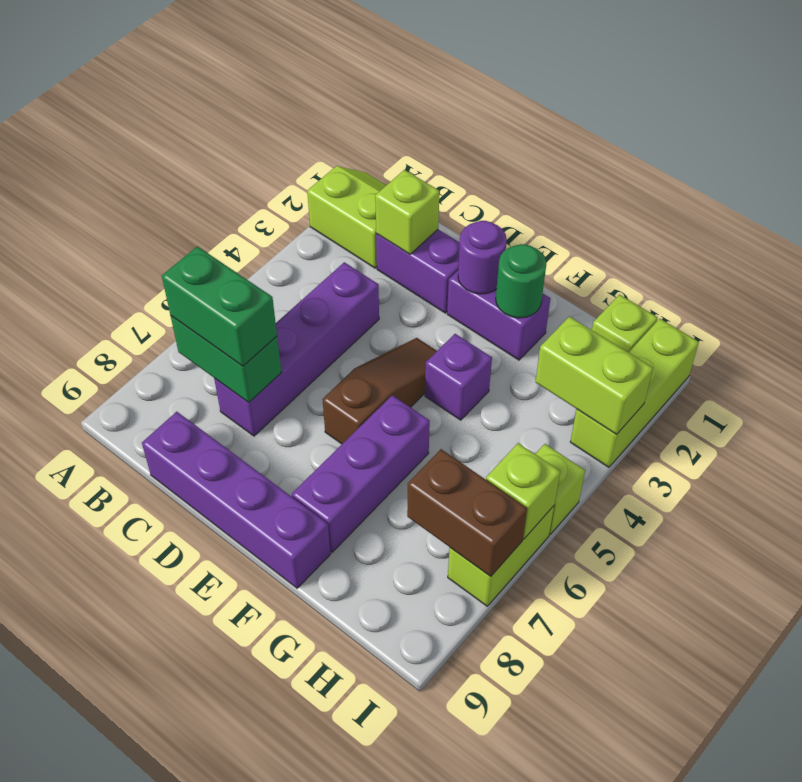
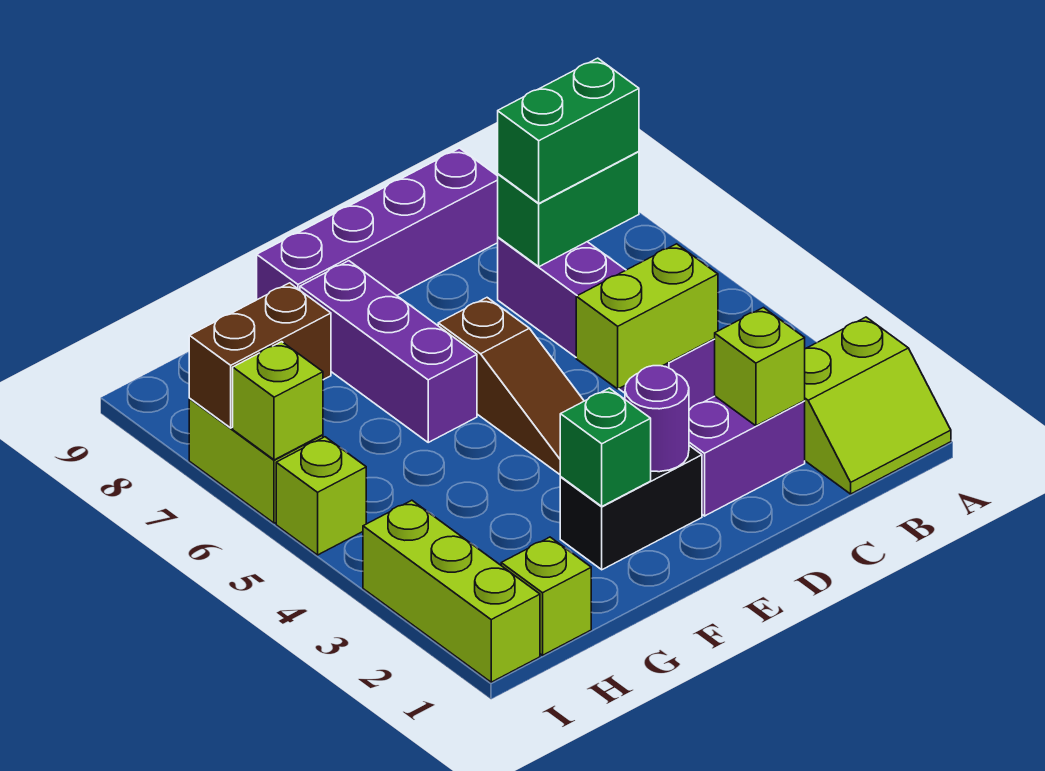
purple 1x2 brick [447,271,550,360] -> black 1x2 brick [560,446,702,570]
green 1x1 round brick [496,244,546,318] -> green 1x1 brick [560,388,651,506]
purple 1x1 brick [425,334,492,420] -> none
lime 1x2 brick [536,316,653,435] -> lime 1x2 brick moved to [576,244,718,389]

